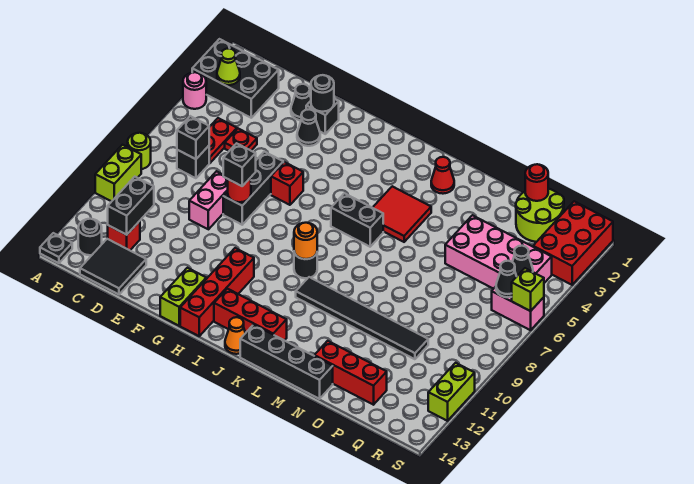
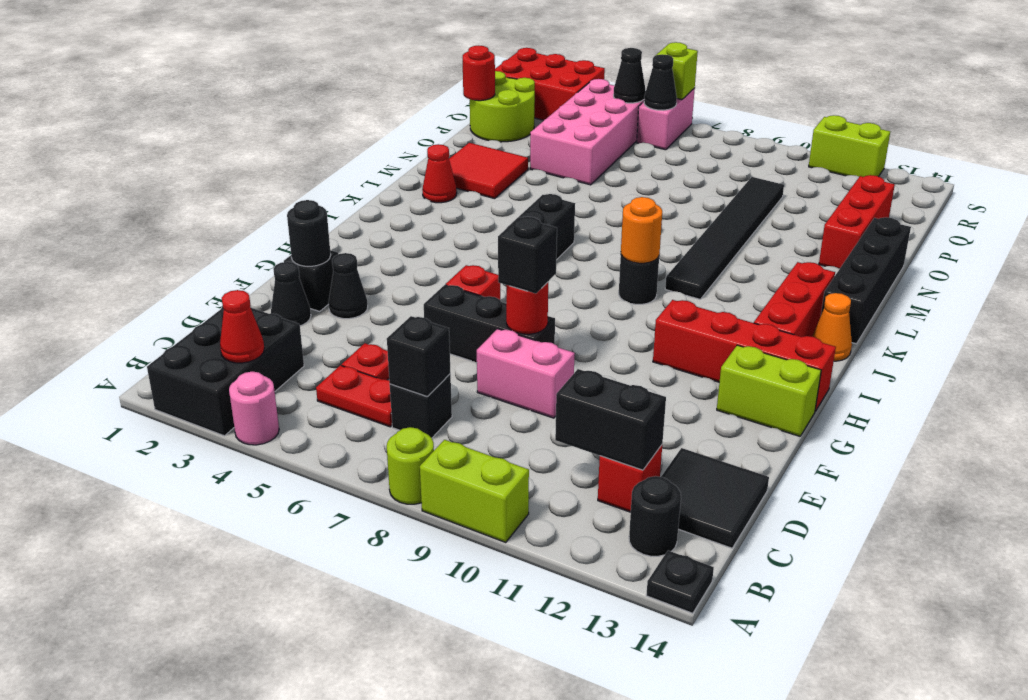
lime 1x1 cone [217,48,240,85] -> red 1x1 cone [220,290,264,363]
red 2x2 tile [373,186,431,242] -> red 2x2 tile moved to [449,143,528,199]

